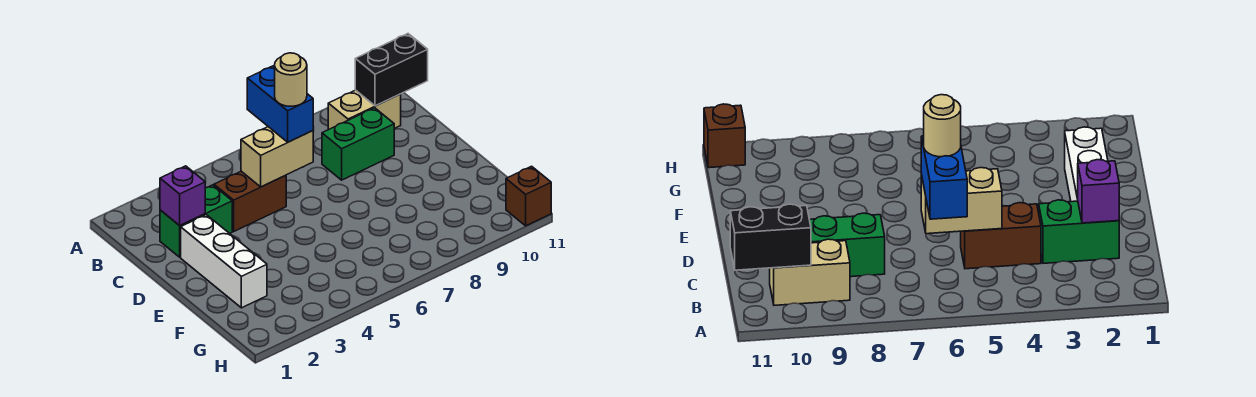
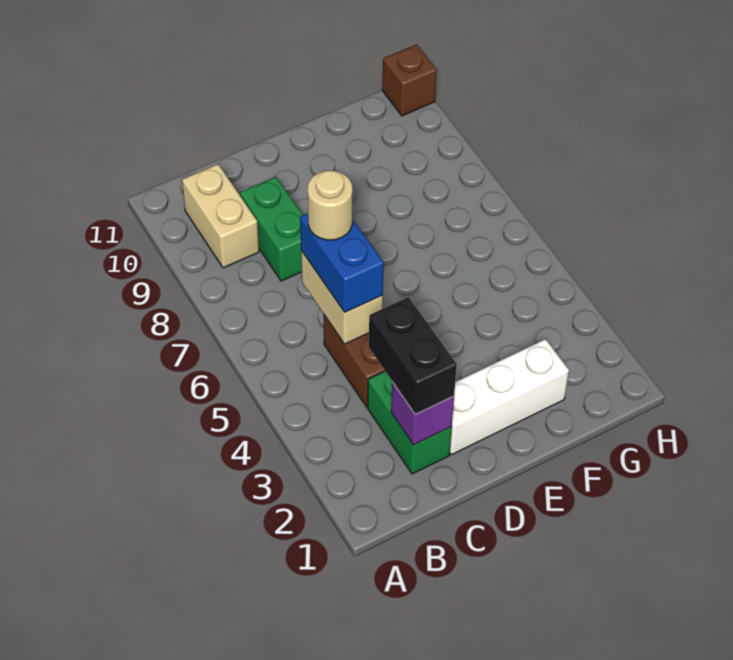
blue 1x2 brick [247,66,313,142] -> blue 1x2 brick turned to [300,213,384,312]
black 1x2 brick [355,34,428,106] -> black 1x2 brick moved to [369,297,457,414]

